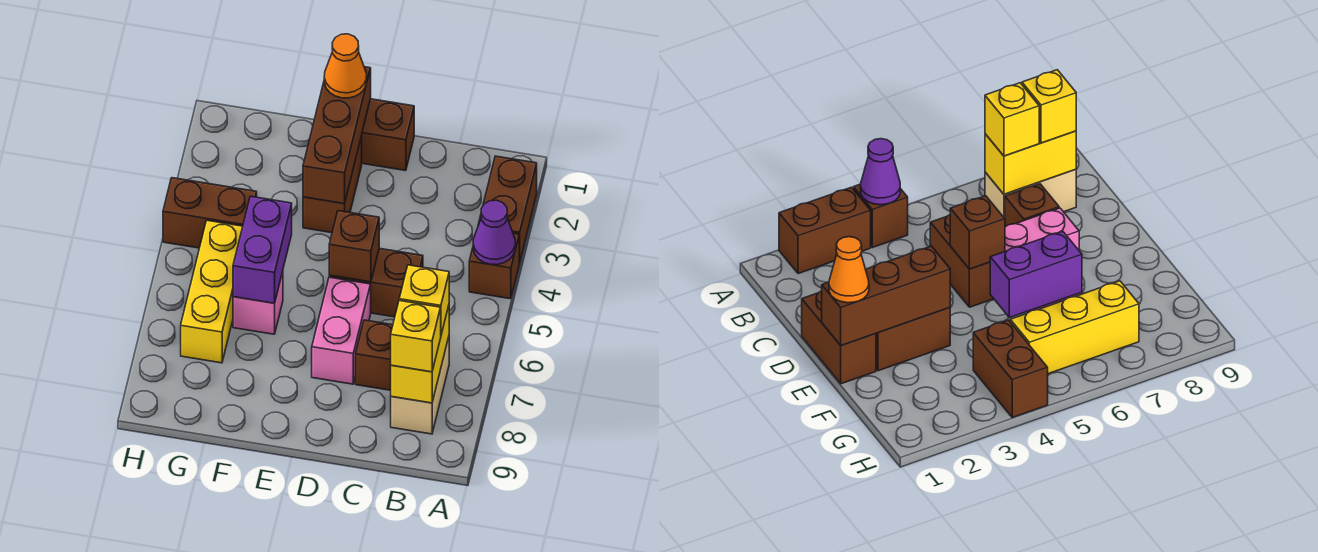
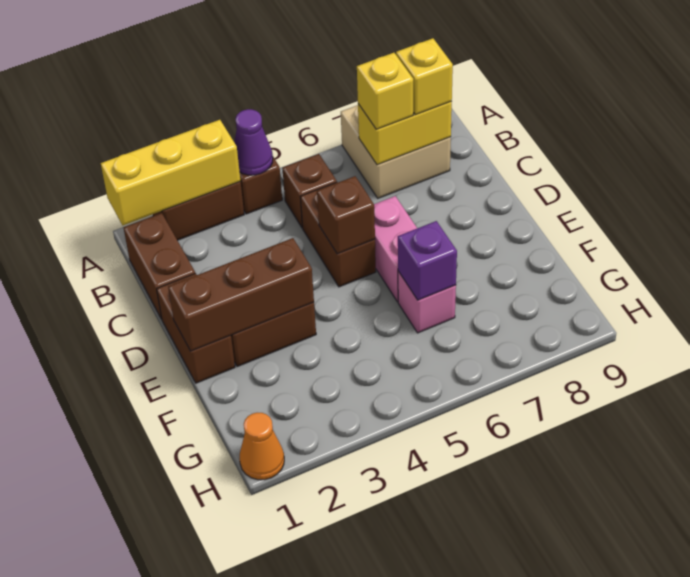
tan 1x2 brick [391,337,449,434] -> tan 2x2 brick [341,105,451,198]
brown 1x1 brick [356,320,393,390] -> brown 1x1 brick moved to [282,154,337,228]
pink 1x2 brick [312,277,371,384] -> pink 1x2 brick turned to [374,196,417,302]
orange 1x1 cone [324,34,367,98] -> orange 1x1 cone moved to [239,413,284,480]
purple 1x2 brick [233,196,292,303] -> purple 1x1 brick [398,221,457,300]
brown 1x2 brick [163,178,257,248] -> brown 1x2 brick moved to [124,213,195,319]
yellow 1x3 brick [181,220,243,363] -> yellow 1x3 brick moved to [101,120,240,225]

